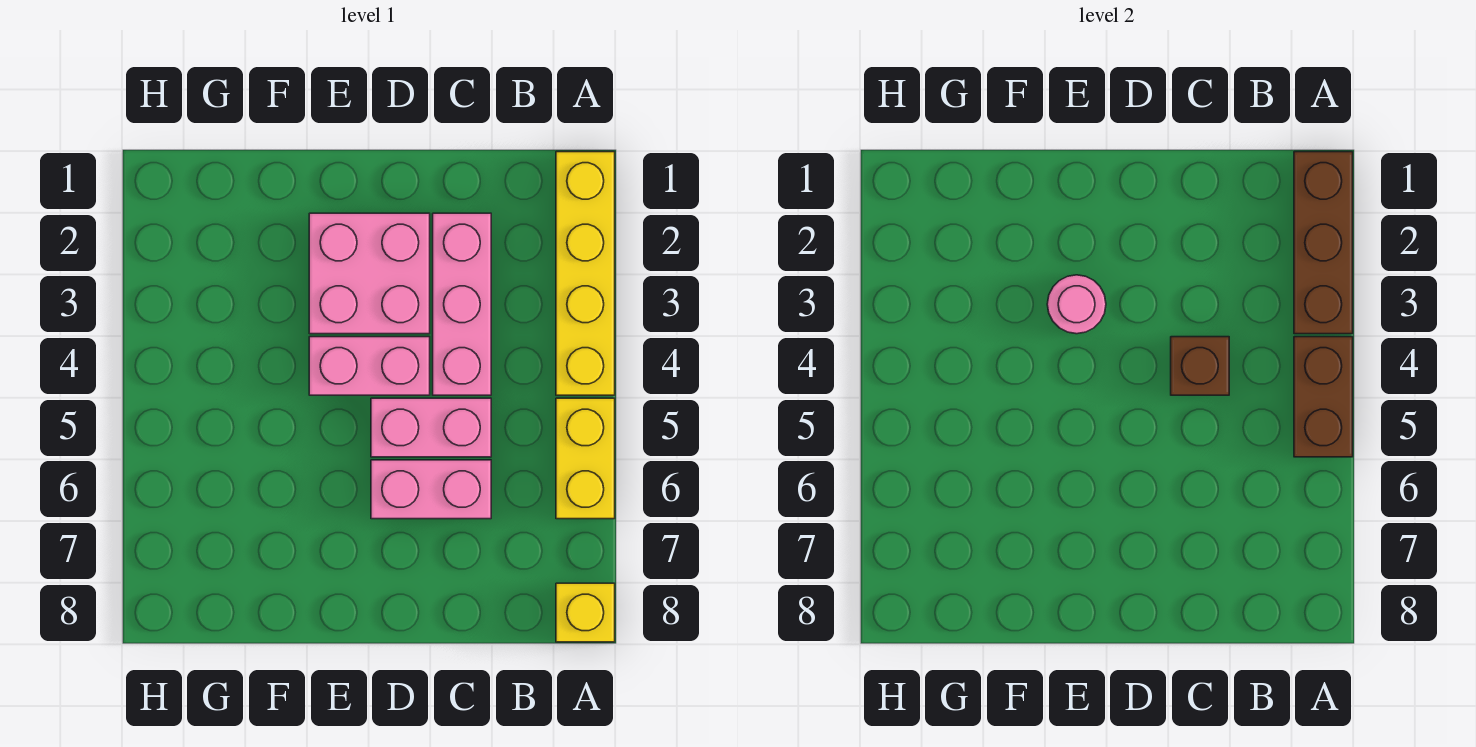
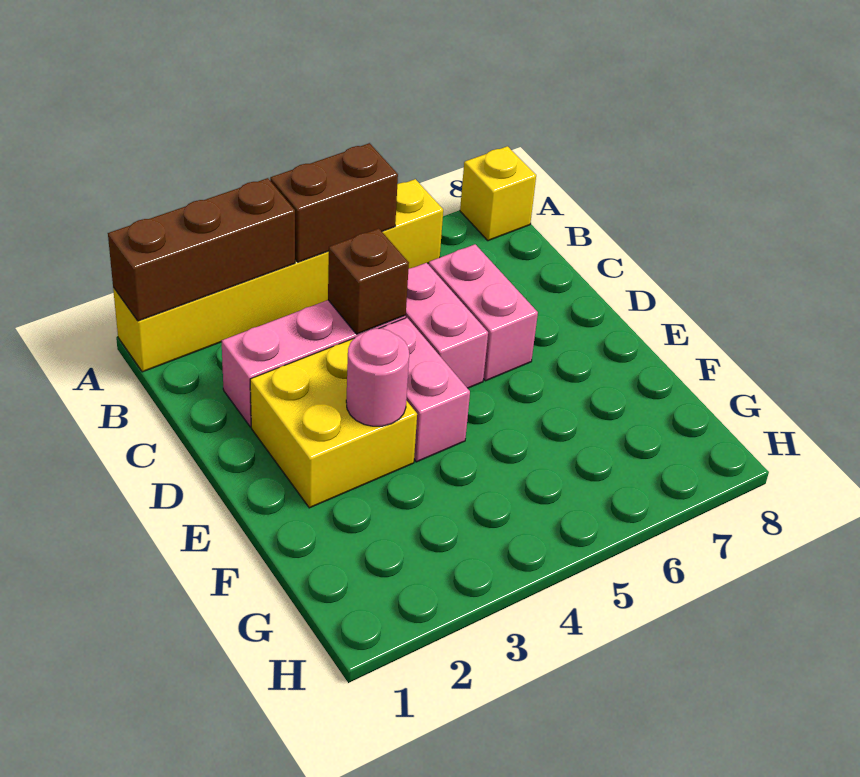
pink 2x2 brick [309,213,430,334] -> yellow 2x2 brick [250,338,417,508]

